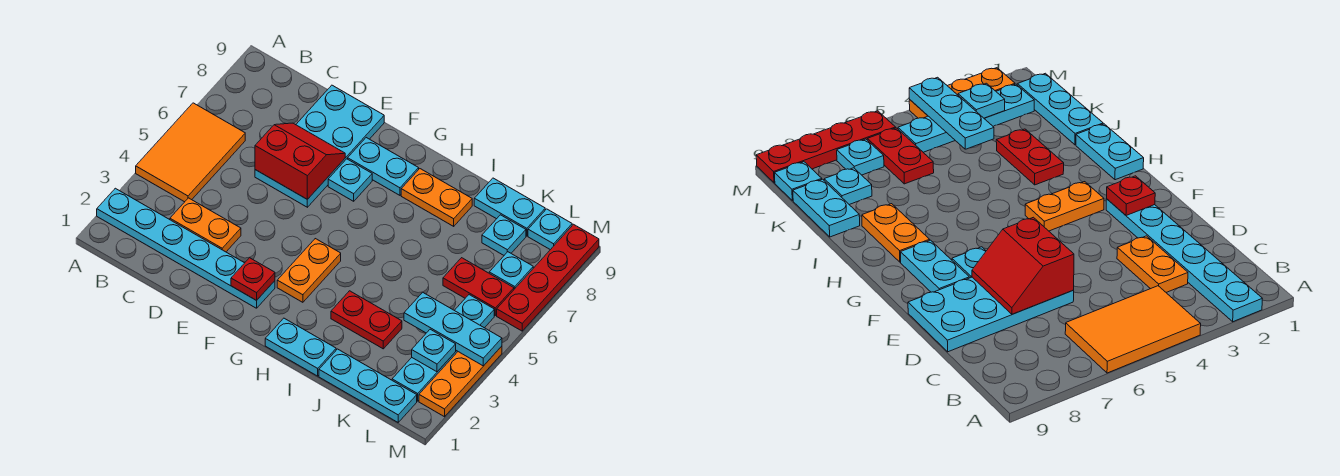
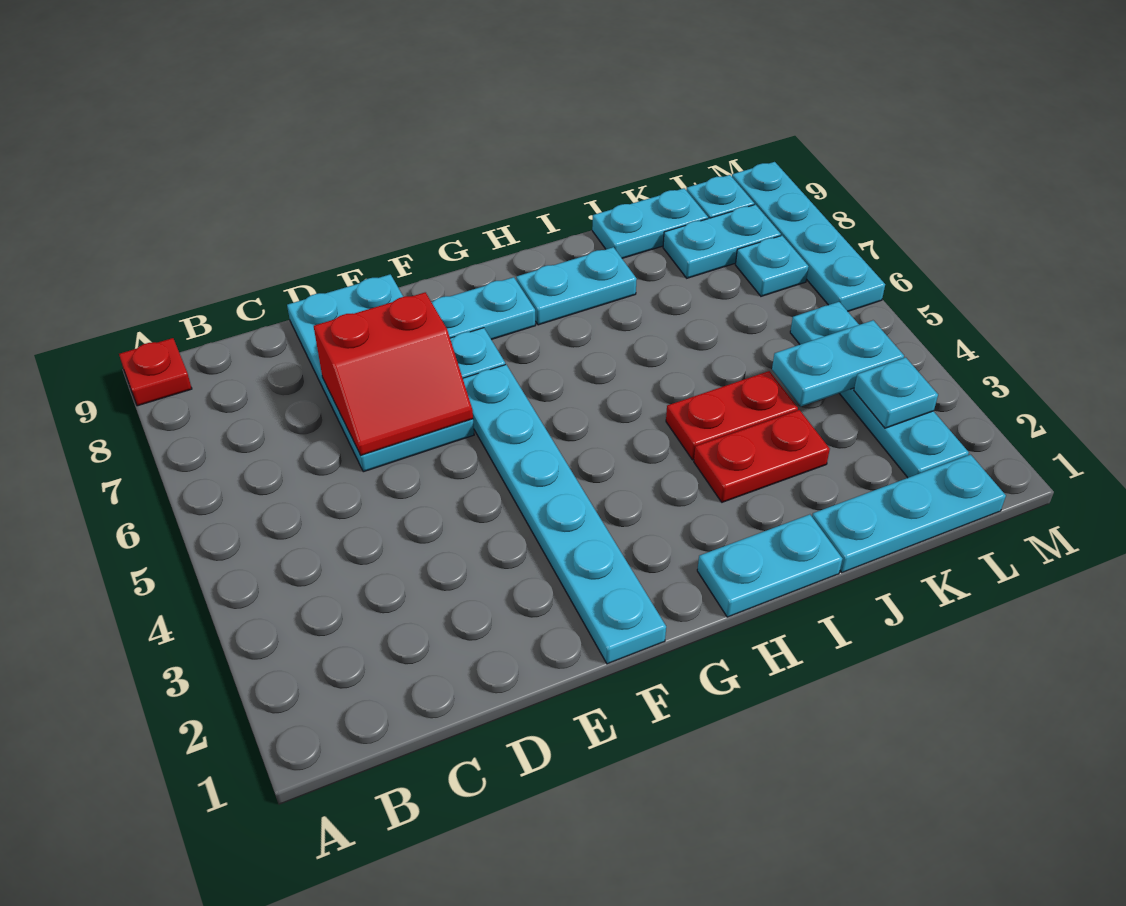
cyan 1x6 plate [97,188,275,308] -> cyan 1x6 plate turned to [463,365,666,664]
orange 2x3 tile [136,103,245,202] -> none
orange 1x2 plate [170,198,241,252] -> none
red 2x2 slope [255,123,345,199] -> red 2x2 slope turned to [314,292,473,455]
red 1x1 plate [231,258,275,300] -> red 1x1 plate moved to [119,338,192,406]
orange 1x2 plate [277,239,341,302] -> none
orange 1x2 plate [401,169,472,226] -> cyan 1x2 plate [516,247,637,325]
cyan 1x3 plate [404,292,502,366] -> cyan 1x2 plate [772,320,904,406]
red 1x2 plate [443,258,514,315] -> red 1x2 plate moved to [666,371,798,460]
cyan 1x1 plate [482,215,526,255] -> cyan 1x2 plate [663,205,781,278]
orange 1x3 plate [419,346,502,417] -> none
red 1x4 plate [497,224,599,331] -> cyan 1x4 plate [732,162,885,311]

